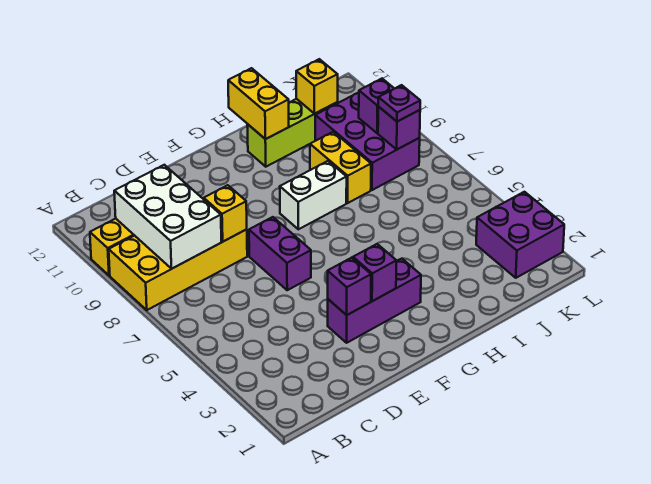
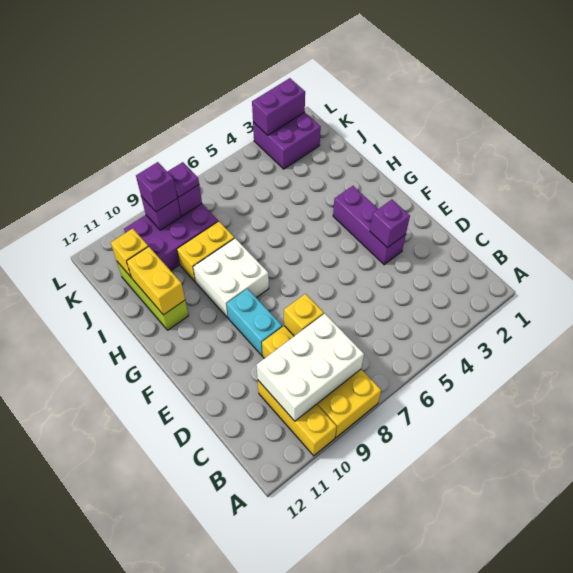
purple 1x2 brick [249,217,311,290] -> purple 1x2 brick moved to [252,78,305,135]
none -> cyan 1x2 brick [227,289,282,356]
purple 1x1 brick [353,244,396,301] -> purple 1x1 brick moved to [136,162,177,212]
white 1x2 brick [280,161,347,229] -> white 2x2 brick [193,238,269,318]
yellow 1x2 brick [228,68,289,139] -> yellow 1x2 brick turned to [127,246,185,315]

